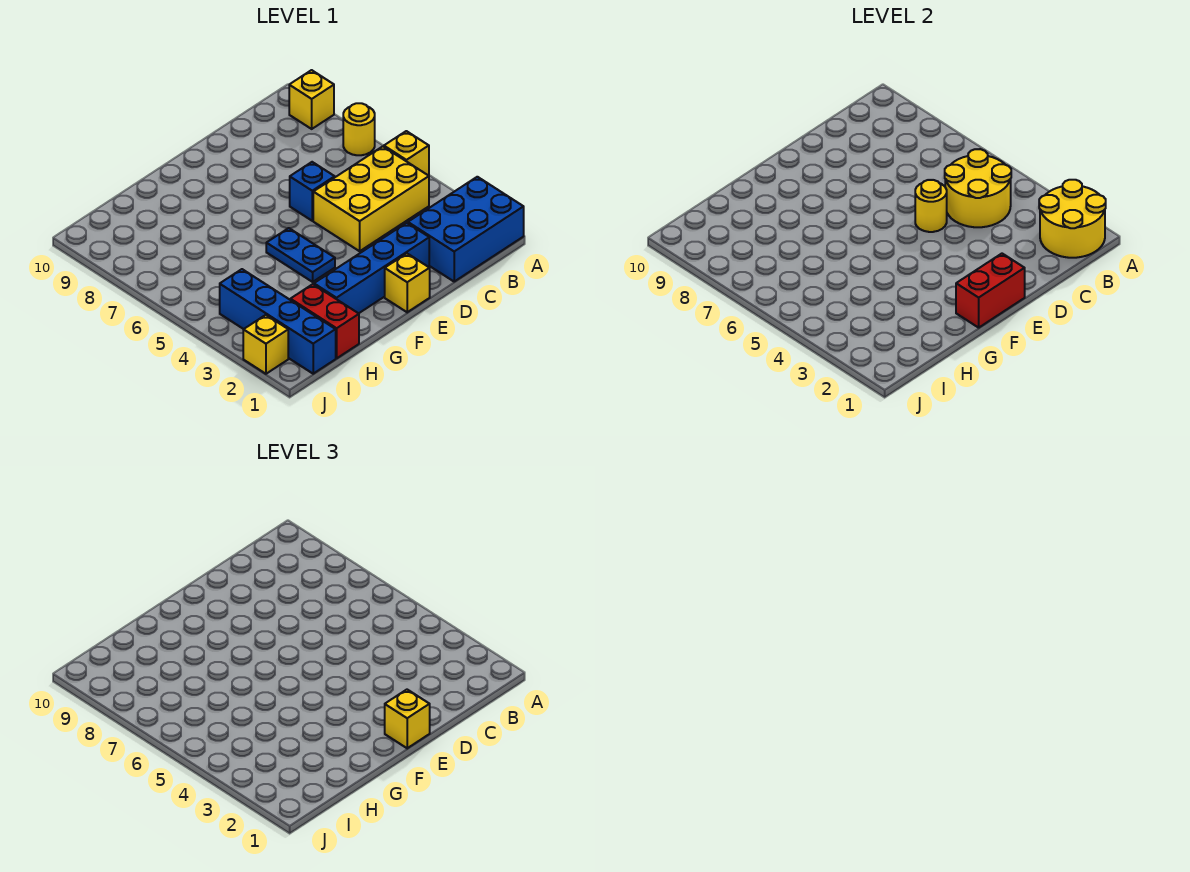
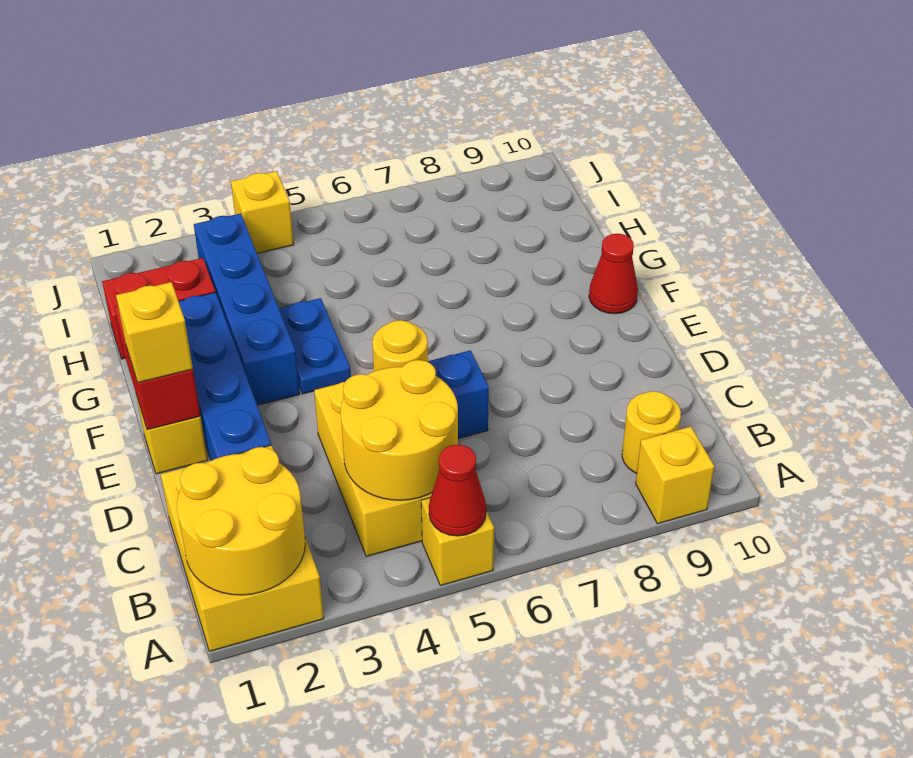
blue 2x3 brick [408,177,524,281] -> yellow 2x3 brick [161,445,324,651]
none -> red 1x1 cone [429,445,486,536]
yellow 1x1 round brick [343,103,375,155] -> yellow 1x1 round brick moved to [622,391,681,473]
blue 1x2 plate [266,228,335,282] -> blue 1x2 plate turned to [279,298,351,394]
none -> red 1x1 cone [589,234,638,314]
blue 1x4 brick [220,269,336,374] -> blue 1x4 brick turned to [194,213,300,405]
yellow 1x1 brick [243,315,288,374] -> yellow 1x1 brick moved to [231,171,294,253]

